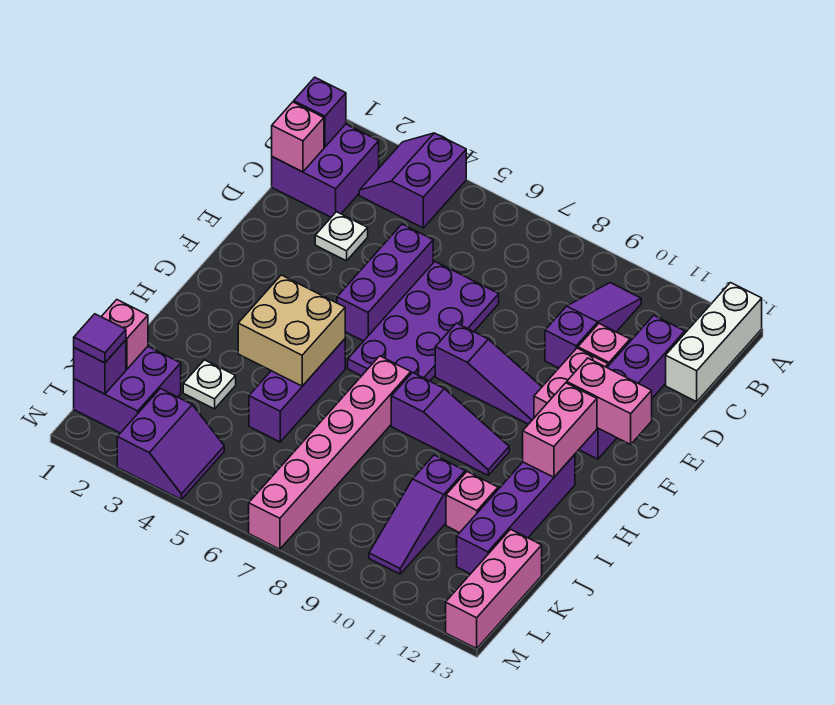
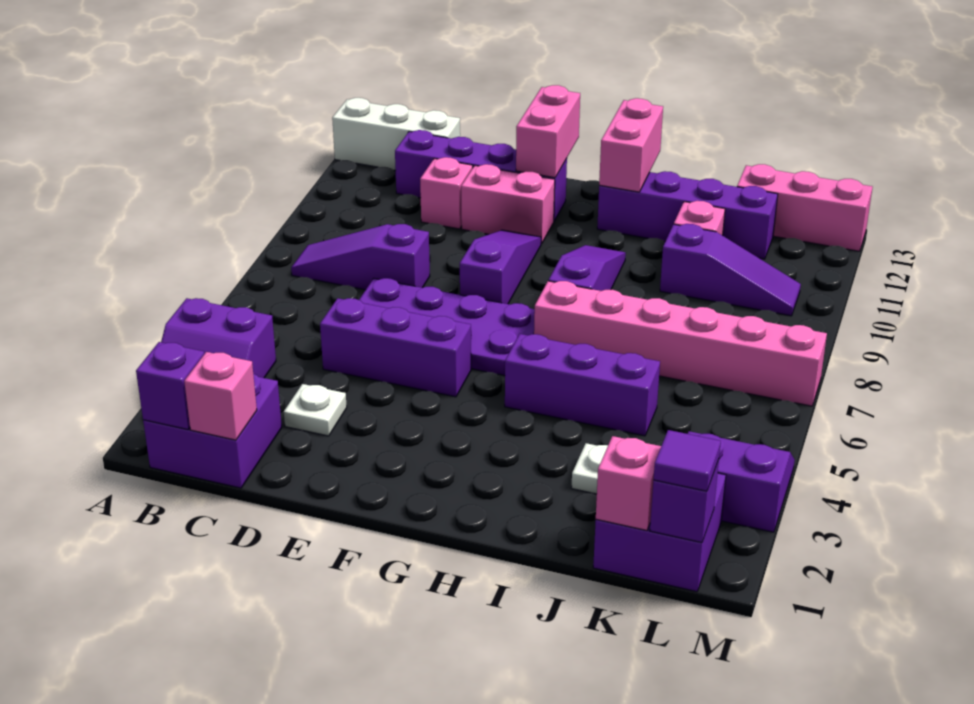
purple 1x3 slope [545,283,641,368] -> purple 1x3 slope moved to [291,224,430,290]
pink 1x2 brick [523,383,597,477] -> pink 1x2 brick turned to [599,98,663,192]
tan 2x2 brick [238,275,345,386] -> none

